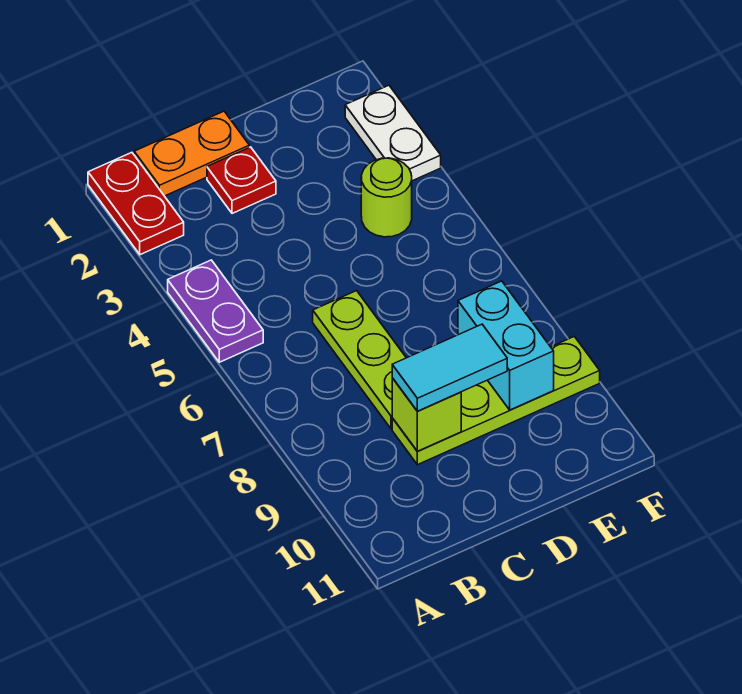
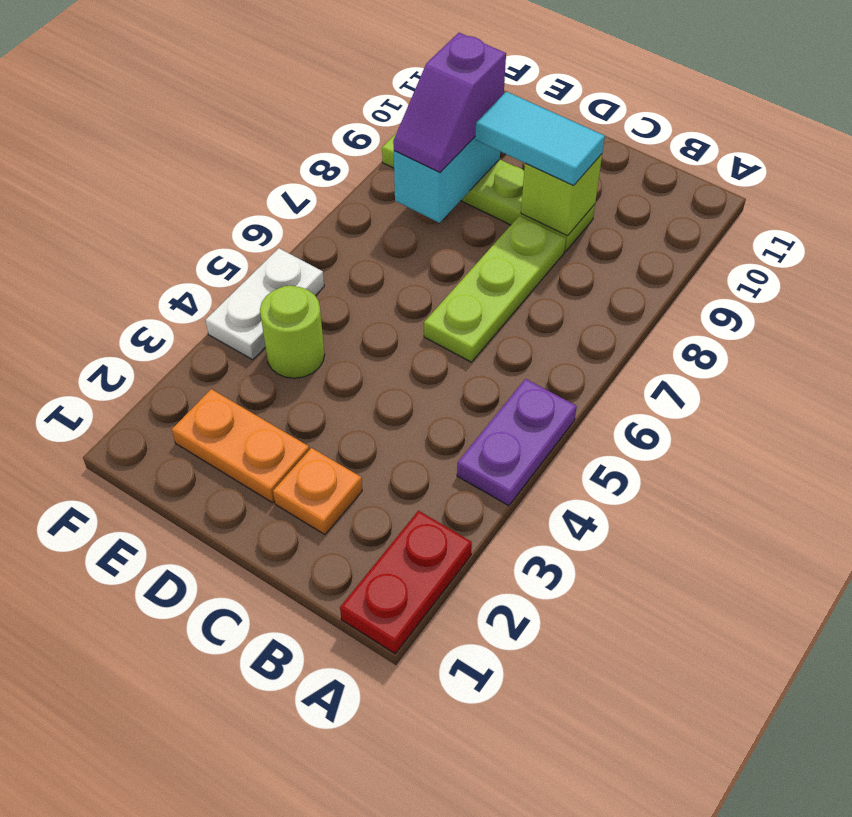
orange 1x2 plate [134,111,249,196] -> orange 1x2 plate moved to [172,389,309,503]
red 1x1 plate [207,147,276,213] -> orange 1x1 plate [273,448,362,535]
none -> purple 1x2 slope [393,33,506,172]
white 1x2 plate [345,85,441,181] -> white 1x2 plate moved to [206,248,324,360]

